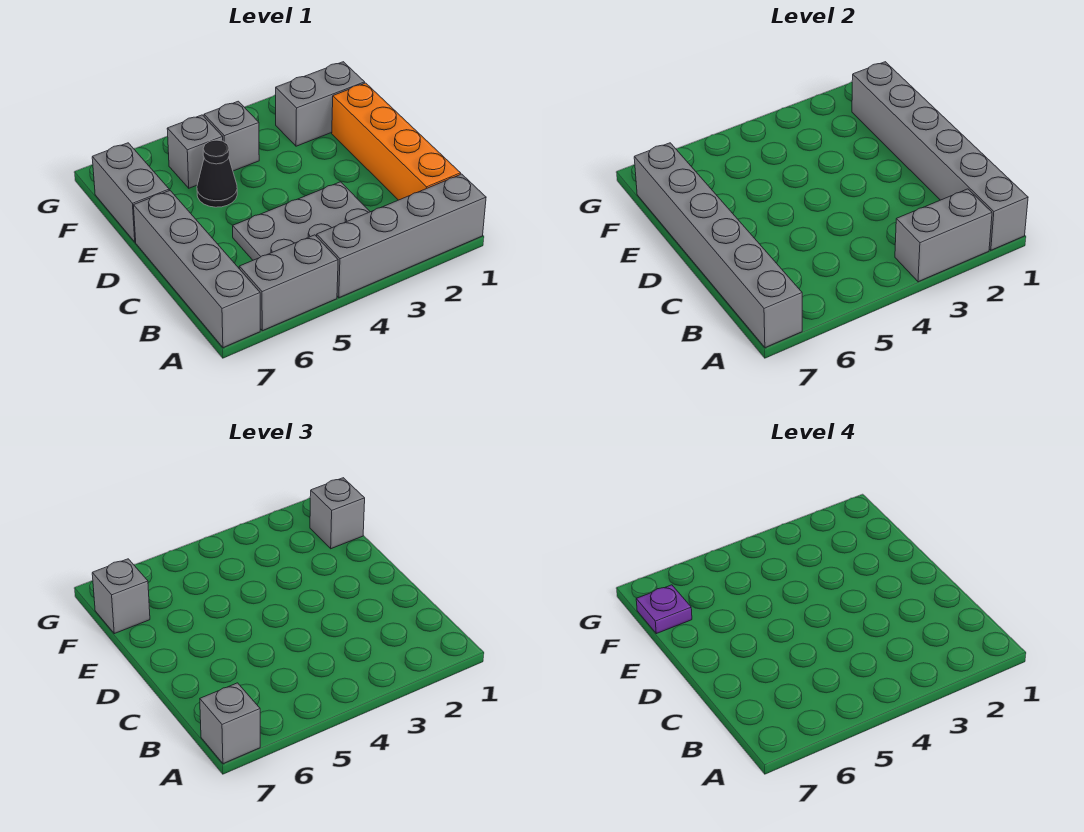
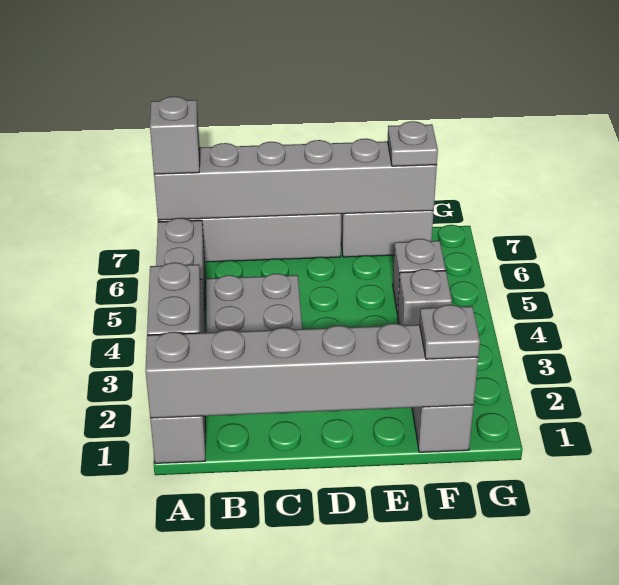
orange 1x4 brick [332,83,461,200] -> none
black 1x1 cone [197,140,237,207] -> none
grey 1x1 brick [310,478,365,549] -> grey 1x1 plate [420,305,480,359]
grey 1x1 brick [92,559,150,634] -> grey 1x1 plate [388,121,438,166]
purple 1x1 plate [636,585,692,634] -> none

